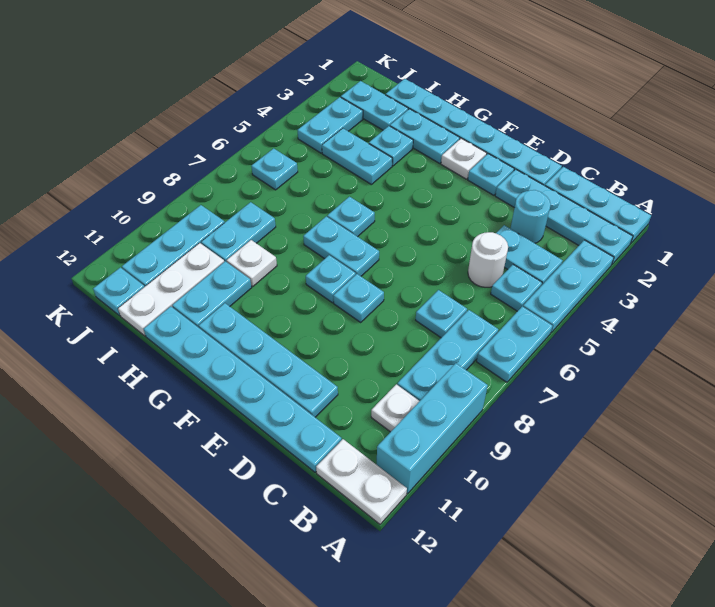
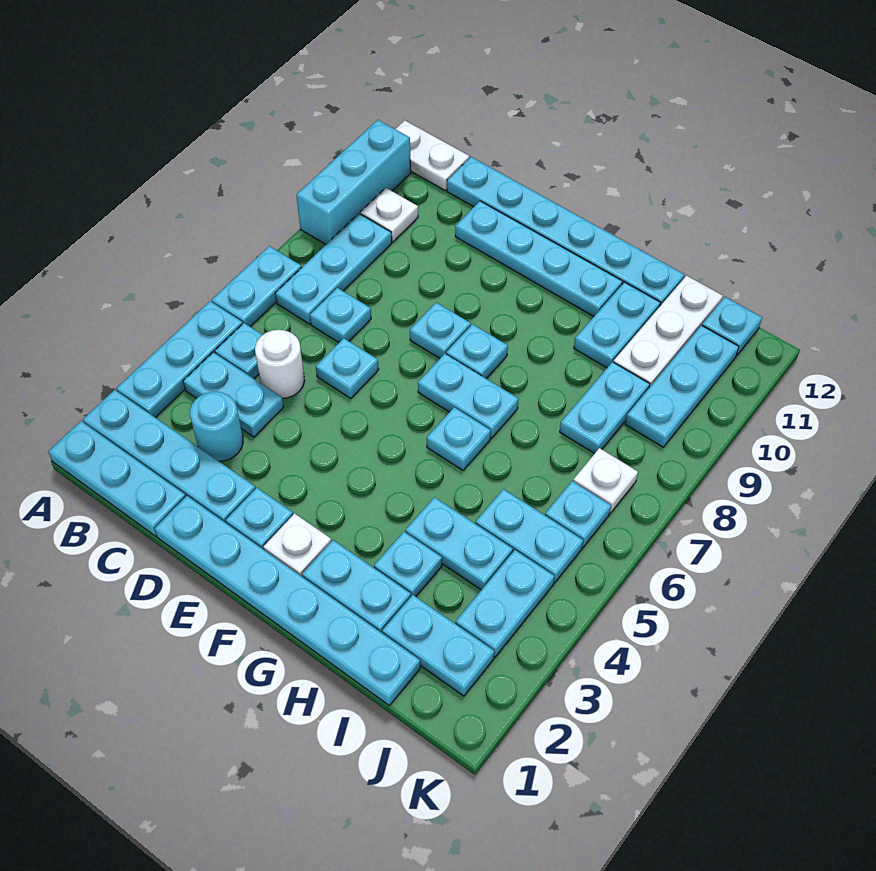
none -> cyan 1x1 plate [316,338,379,398]
white 1x1 plate [227,240,277,286] -> white 1x1 plate moved to [573,448,638,513]
none -> cyan 1x2 plate [475,489,583,583]

